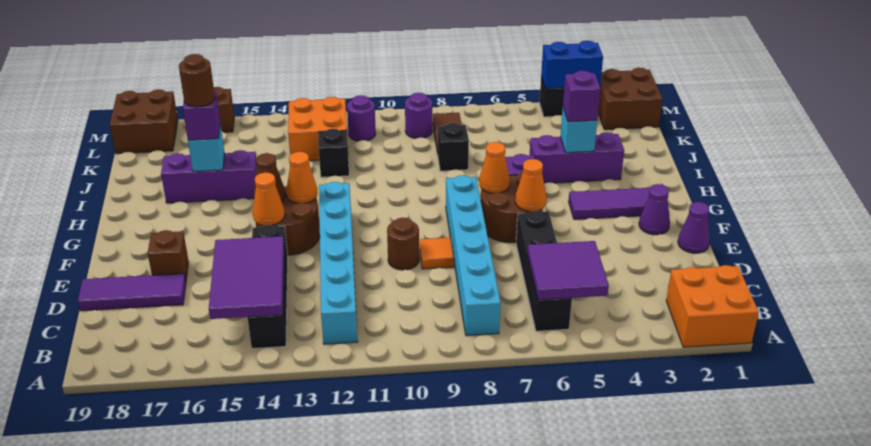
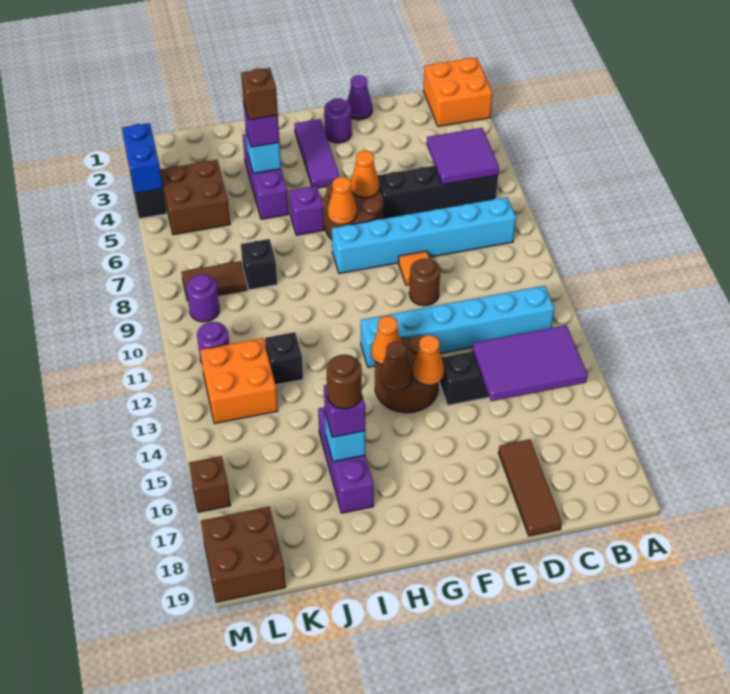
purple 1x3 tile [78,274,186,311] -> brown 1x3 tile [499,440,562,536]
brown 1x1 brick [148,230,189,280] -> brown 1x1 brick moved to [241,68,278,120]
purple 1x1 cone [639,184,670,235] -> purple 1x1 round brick [324,98,352,143]
brown 2x2 brick [598,68,663,130] -> brown 2x2 brick moved to [160,160,230,235]

